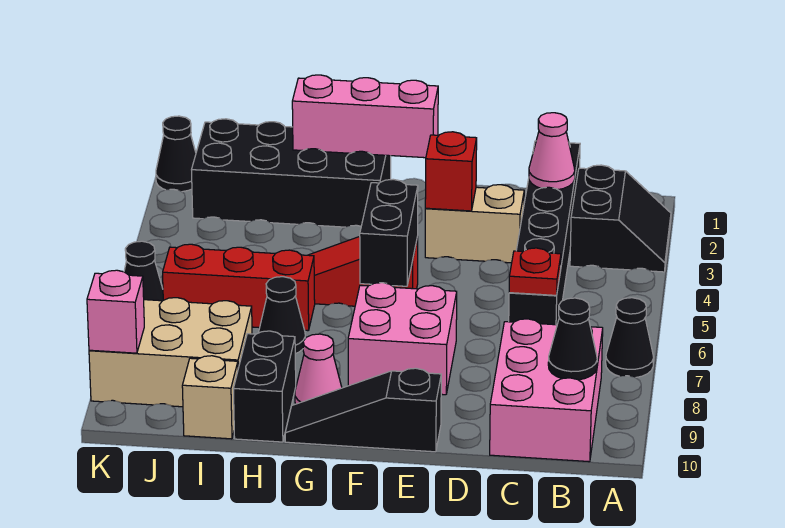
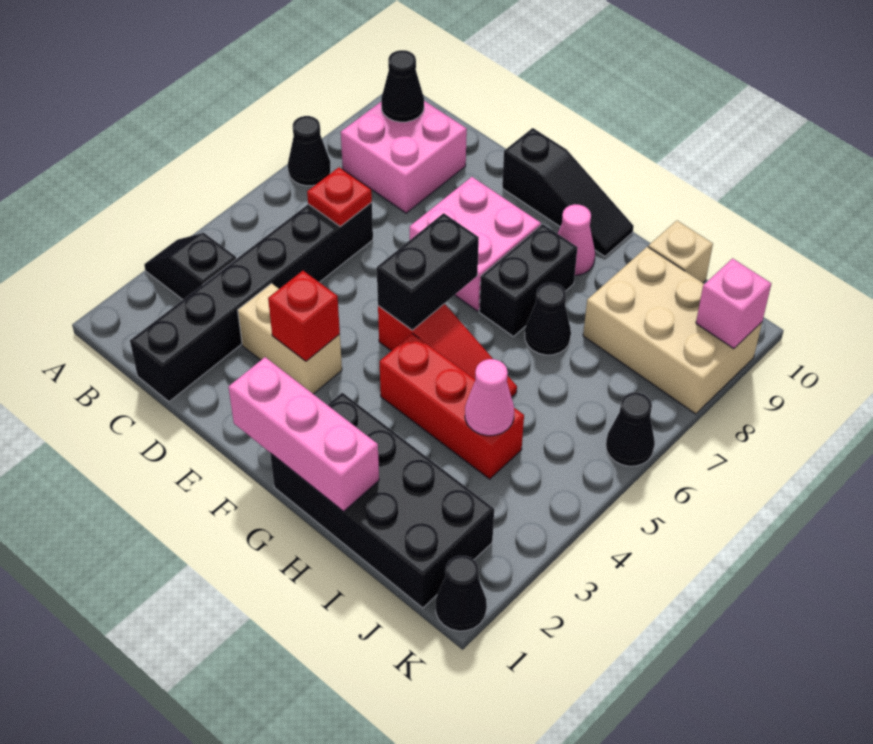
black 2x2 slope [570,165,671,272] -> black 1x2 slope [144,233,236,300]
pink 2x3 brick [490,319,603,462] -> pink 2x2 brick [341,101,467,213]
pink 1x1 cone [529,113,575,190] -> pink 1x1 cone moved to [465,359,514,436]
red 1x3 brick [163,244,315,331] -> red 1x3 brick moved to [380,334,524,479]
black 1x2 brick [233,331,296,442] -> black 1x2 brick moved to [479,224,578,336]

